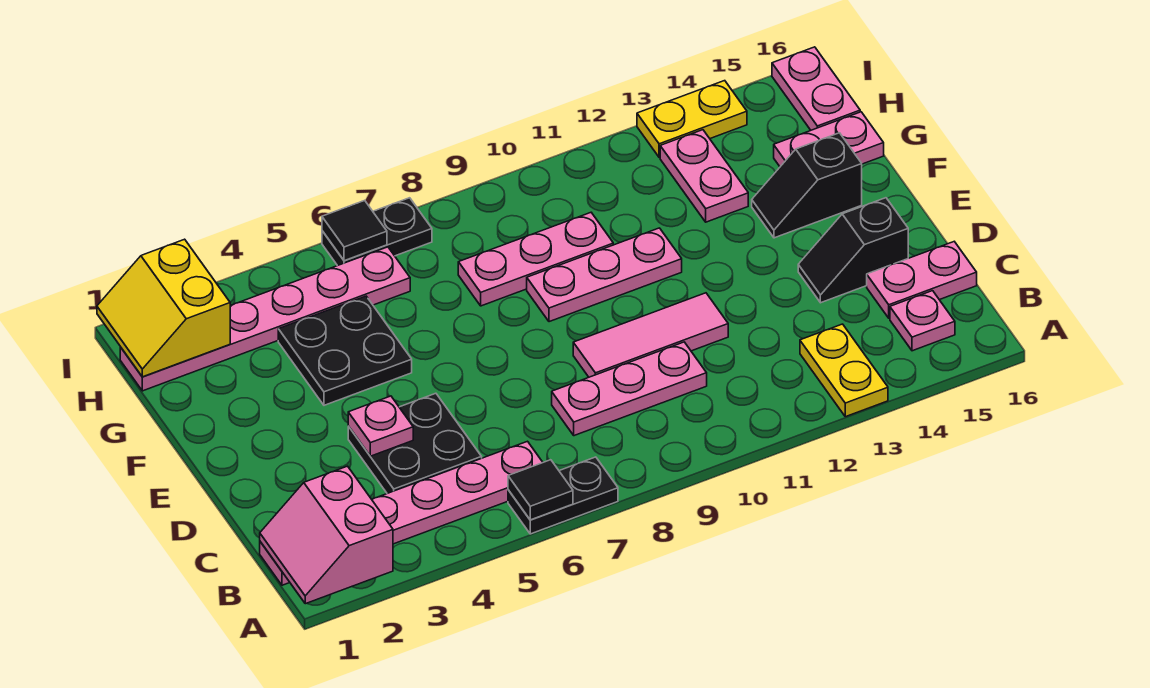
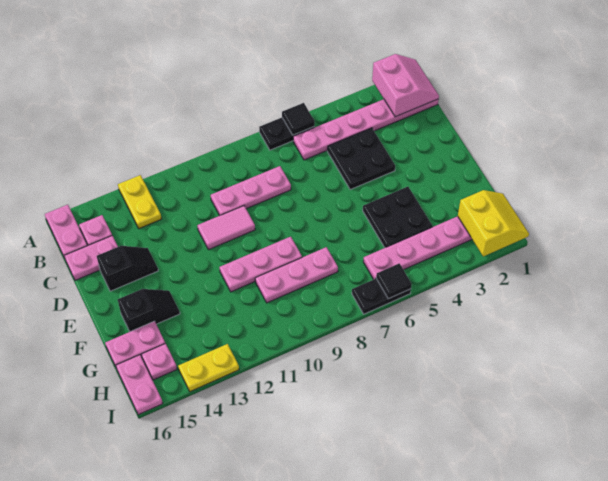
pink 1x1 plate [348,396,413,456] -> pink 1x1 plate moved to [142,344,177,380]
pink 1x3 tile [573,293,728,377] -> pink 1x2 tile [197,206,255,250]
pink 1x2 plate [660,130,748,222] -> pink 1x2 plate moved to [45,205,88,256]

